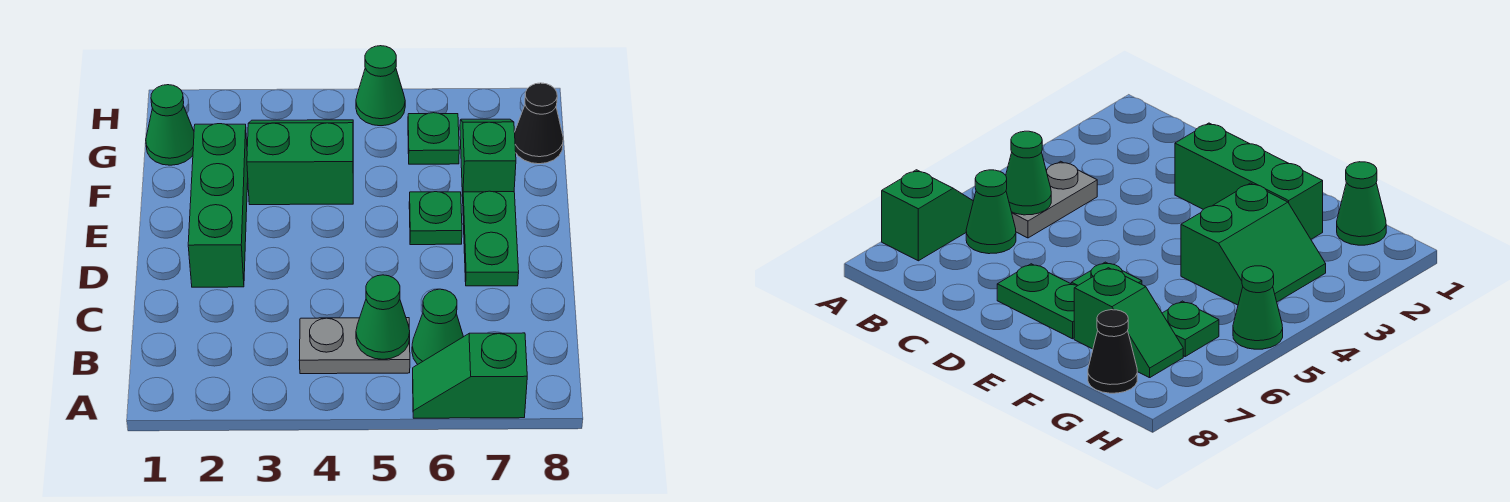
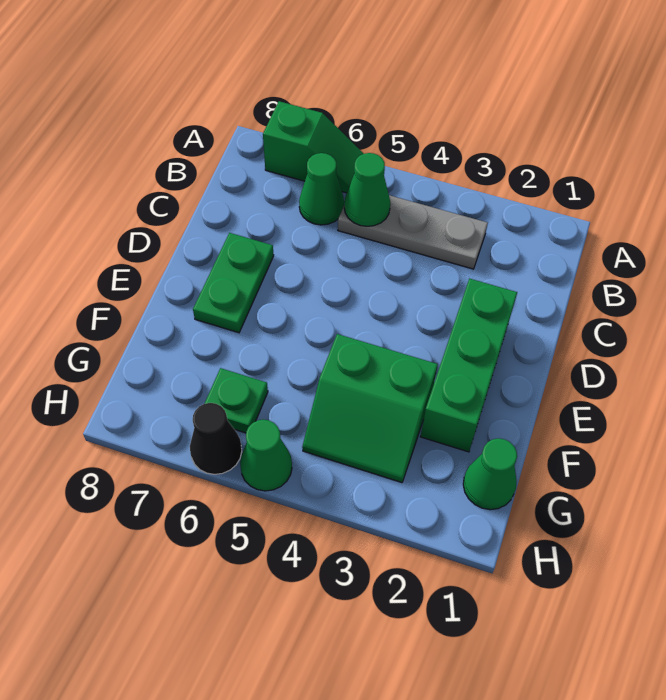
grey 1x2 plate [300,318,410,374] -> grey 1x3 plate [338,195,488,269]
green 1x1 plate [409,192,462,245] -> none
green 1x2 slope [460,119,516,197] -> none
black 1x1 cone [515,83,563,164] -> black 1x1 cone moved to [190,403,242,474]

